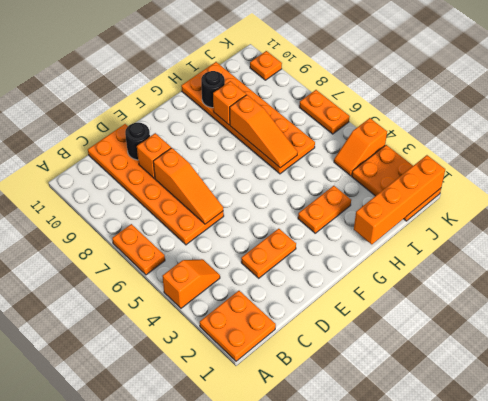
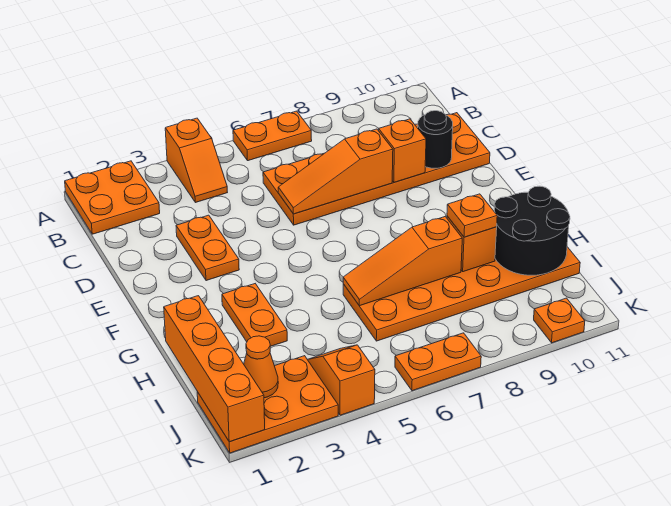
none -> orange 1x1 plate [447,194,497,237]
black 1x1 round brick [201,71,225,108] -> black 2x2 round brick [494,186,570,275]
none -> orange 1x1 cone [244,336,278,398]

